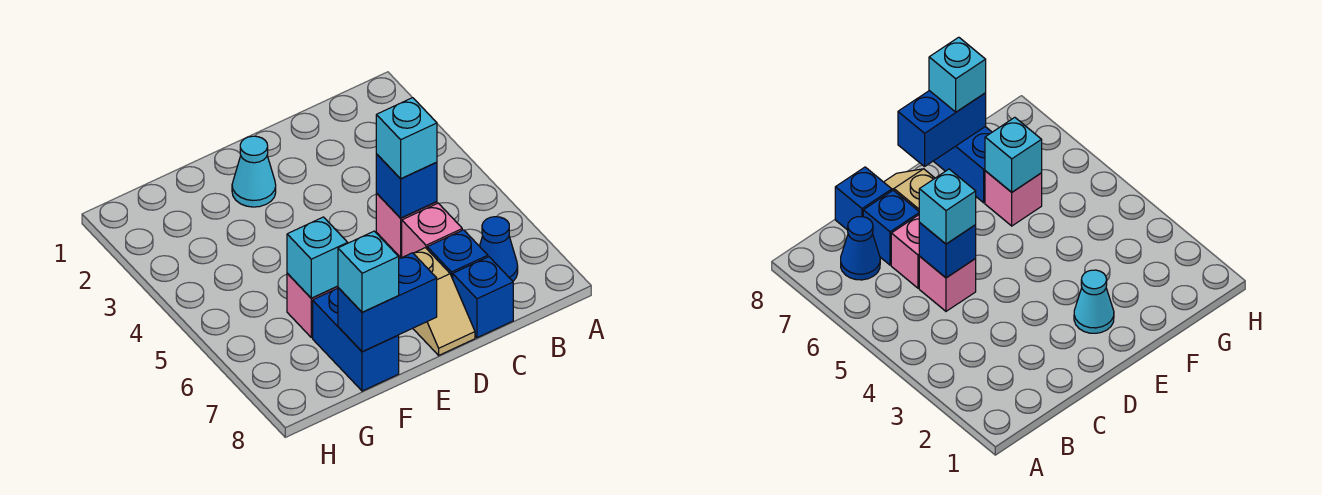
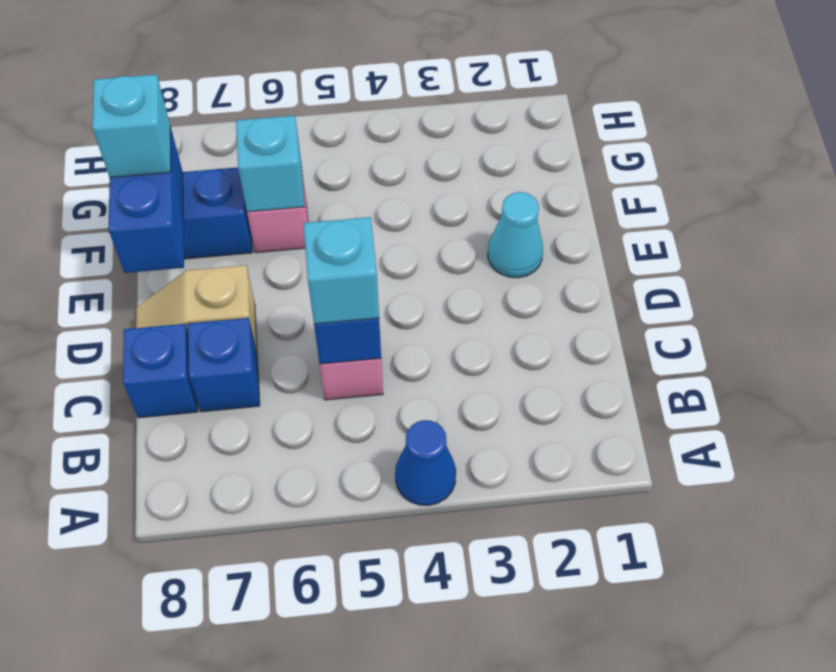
blue 1x1 cone [480,217,518,281] -> blue 1x1 cone moved to [395,420,456,505]
pink 1x1 brick [402,203,462,258] -> none

